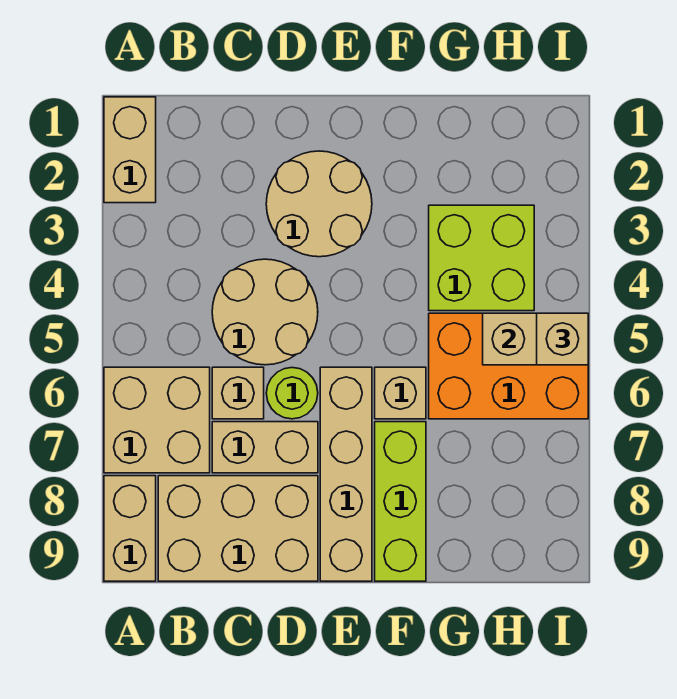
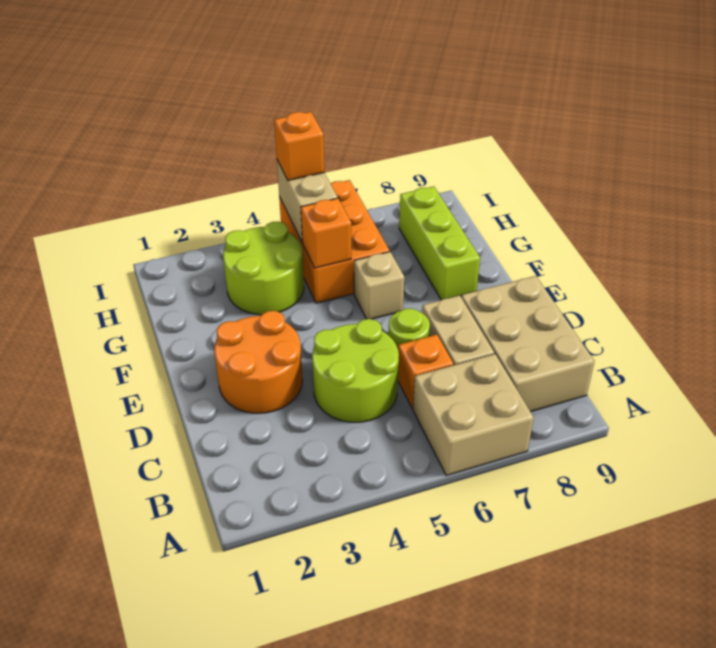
tan 1x2 brick [104,97,156,203] -> none
tan 1x2 brick [104,476,156,581] -> none
tan 2x2 round brick [212,259,318,365] -> lime 2x2 round brick [312,319,399,422]
tan 1x1 brick [212,367,264,419] -> orange 1x1 brick [398,335,454,409]
tan 2x2 round brick [266,151,372,257] -> orange 2x2 round brick [214,311,303,413]
tan 1x4 brick [320,367,372,581] -> none
lime 1x3 brick [375,422,426,581] -> lime 1x3 brick turned to [399,186,480,300]
lime 2x2 brick [429,205,534,311] -> lime 2x2 round brick [223,221,304,315]
none -> orange 1x1 brick [301,198,351,268]
tan 1x1 brick [537,313,588,365] -> orange 1x1 brick [274,112,324,181]

